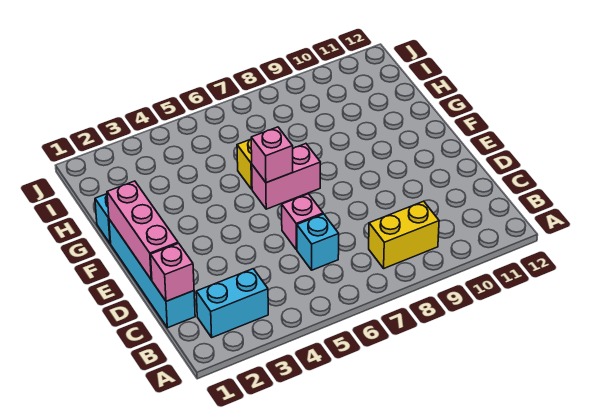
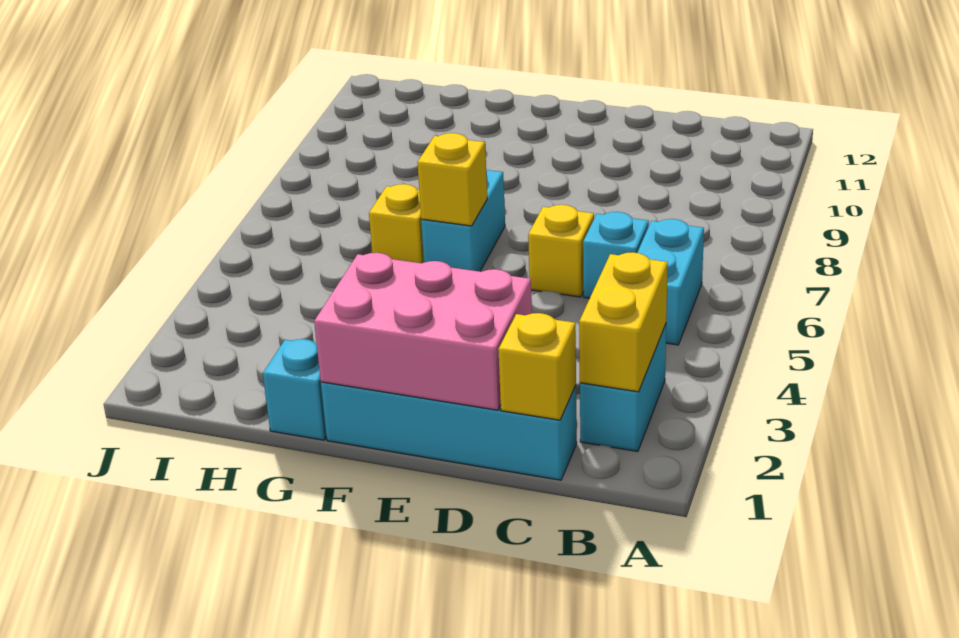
none -> cyan 1x2 brick [637,219,704,345]
yellow 1x2 brick [369,201,439,268] -> yellow 1x2 brick moved to [579,252,668,392]
pink 1x1 brick [151,243,194,301] -> yellow 1x1 brick [498,313,576,420]
pink 1x3 brick [107,181,178,280] -> pink 2x3 brick [314,253,532,410]
pink 1x1 brick [282,194,323,250] -> yellow 1x1 brick [528,205,594,297]
pink 1x2 brick [252,144,320,209] -> cyan 1x2 brick [421,170,505,271]
pink 1x1 brick [251,127,293,183] -> yellow 1x1 brick [417,133,487,226]

